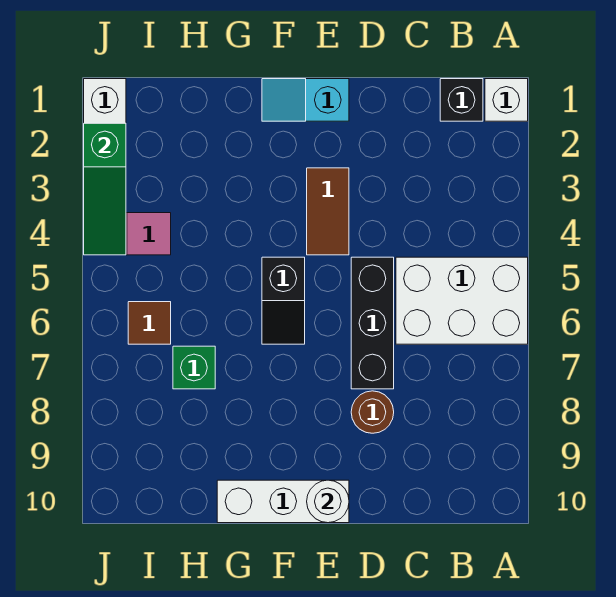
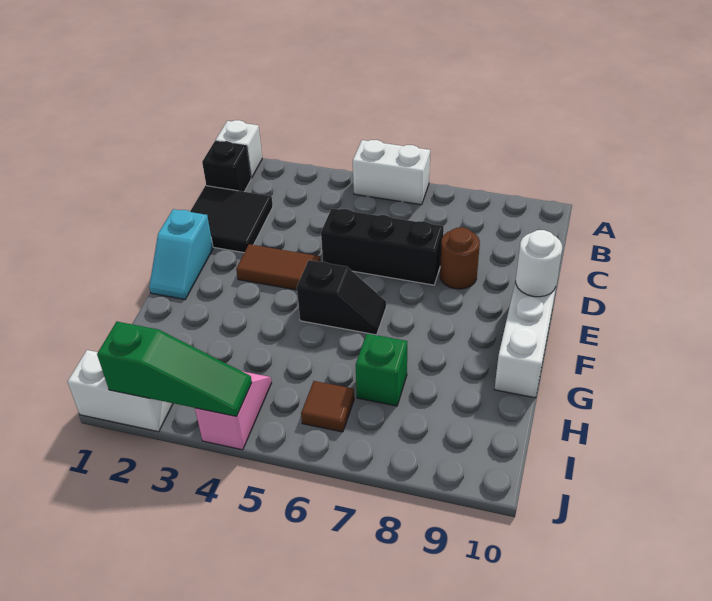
white 2x3 brick [396,257,528,344] -> white 1x2 brick [353,140,430,205]
none -> black 2x2 tile [190,186,273,253]

